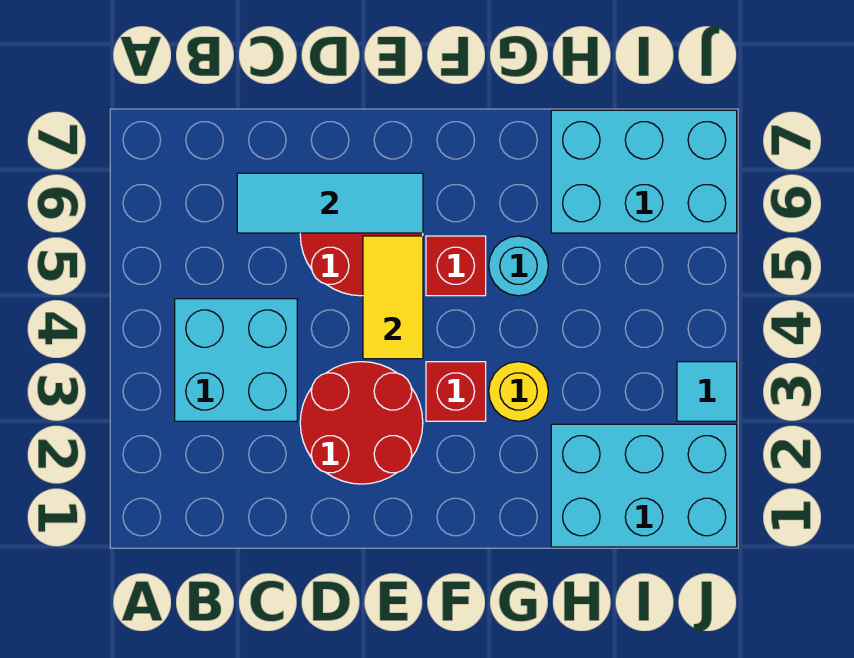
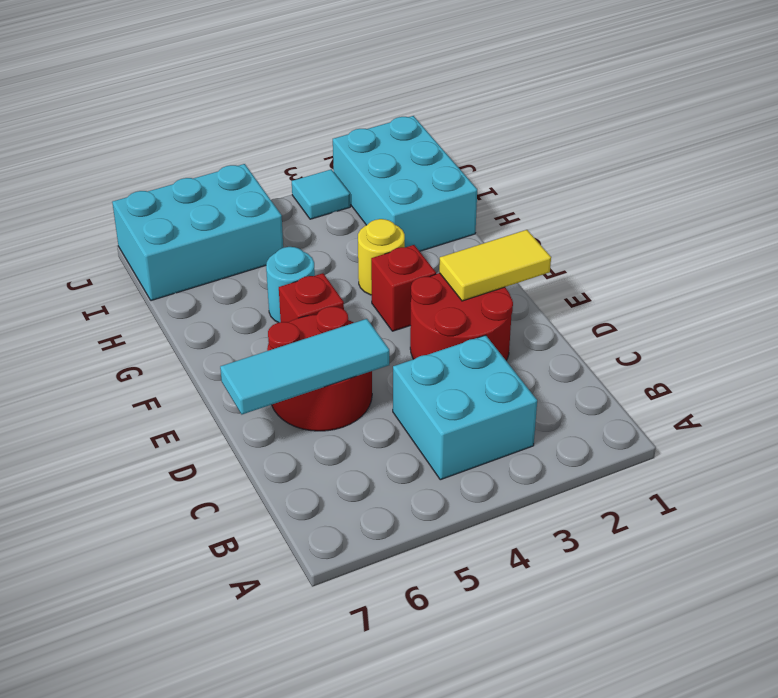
cyan 1x3 tile [237,173,423,233] -> cyan 1x3 tile turned to [220,319,389,414]
yellow 1x2 tile [363,236,423,359] -> yellow 1x2 tile moved to [439,230,551,301]
cyan 2x3 brick [551,110,737,233] -> cyan 2x3 brick turned to [112,164,283,301]

